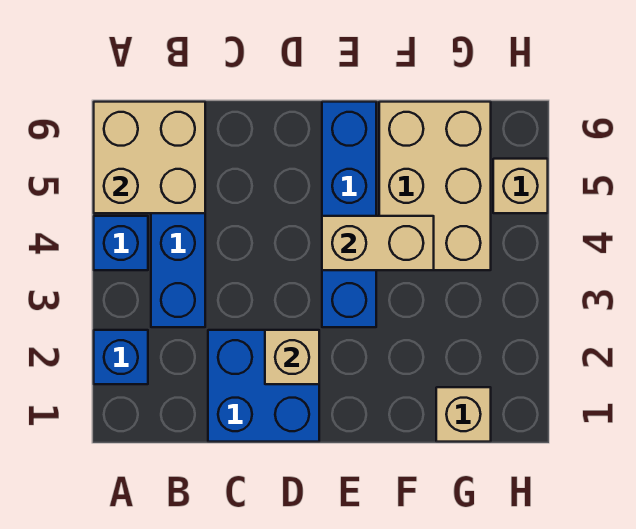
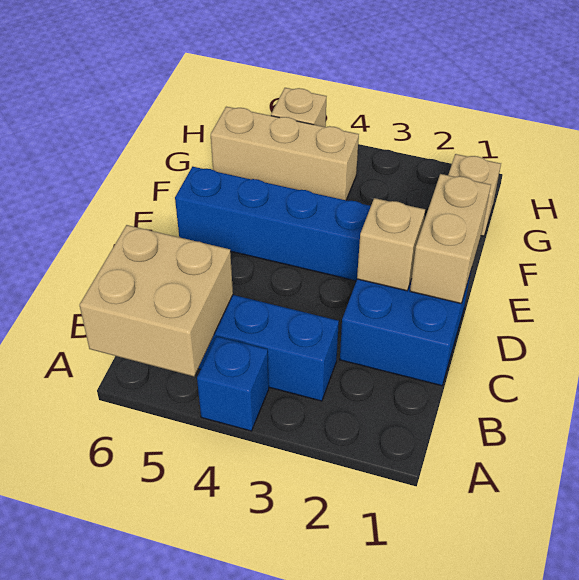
blue 1x1 brick [94,330,148,384] -> none
tan 1x2 brick [322,216,434,270] -> tan 1x2 brick moved to [410,174,491,303]
tan 2x3 brick [379,102,491,270] -> tan 1x3 brick [211,107,359,200]

